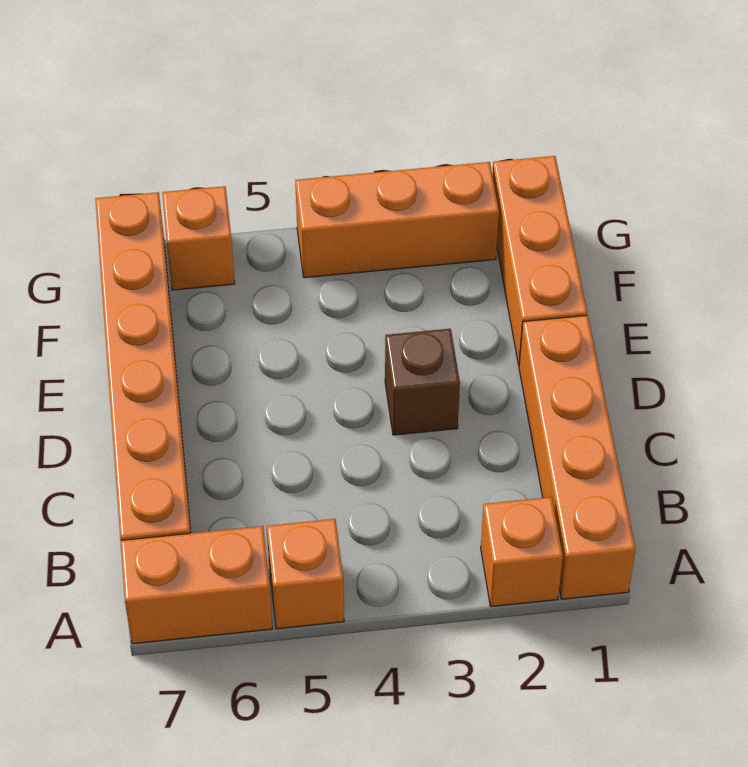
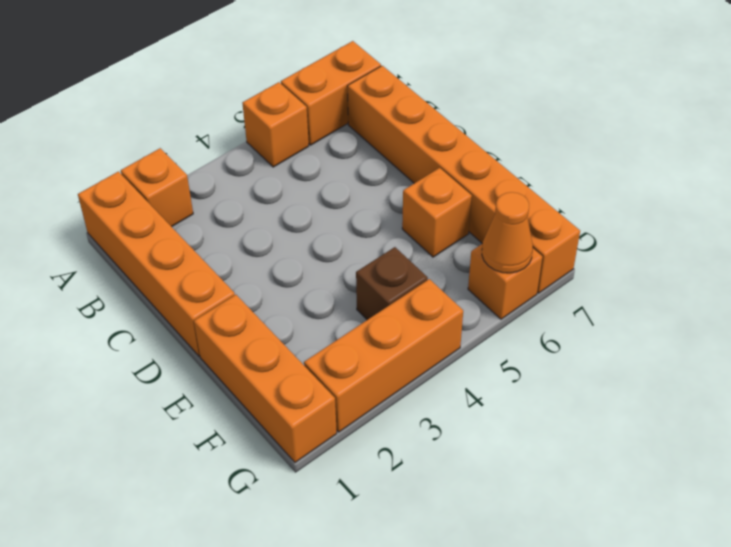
brown 1x1 brick [385,329,460,435] -> brown 1x1 brick moved to [356,247,428,320]
none -> orange 1x1 brick [402,168,472,257]
none -> orange 1x1 cone [482,192,533,273]

